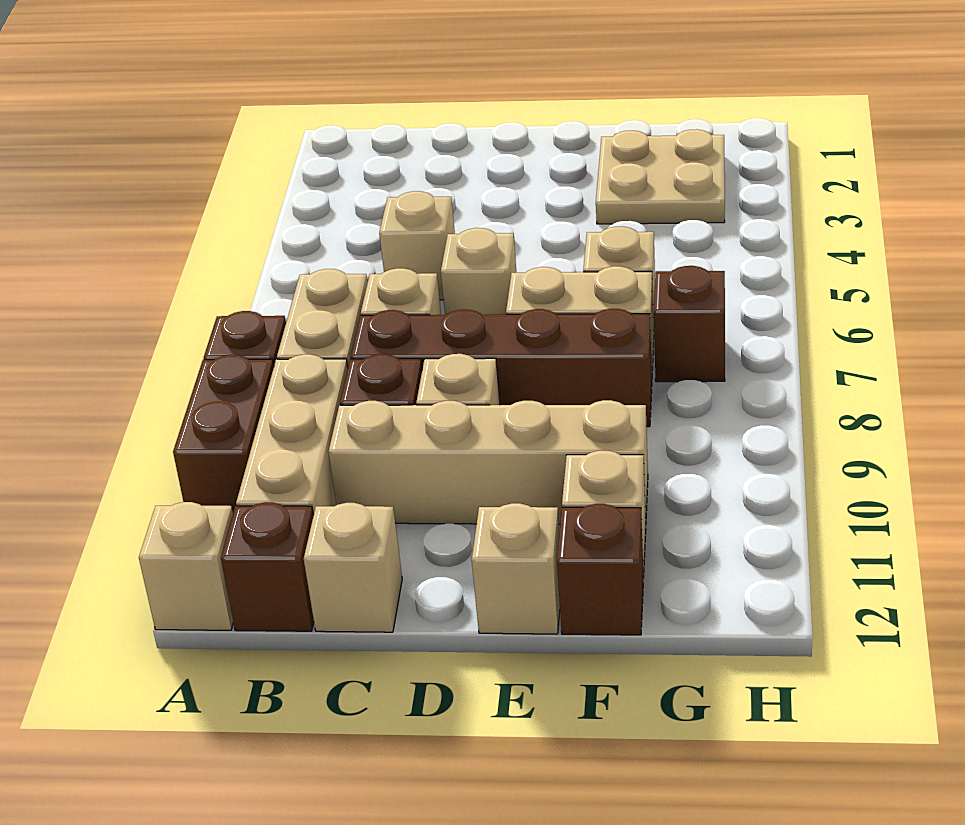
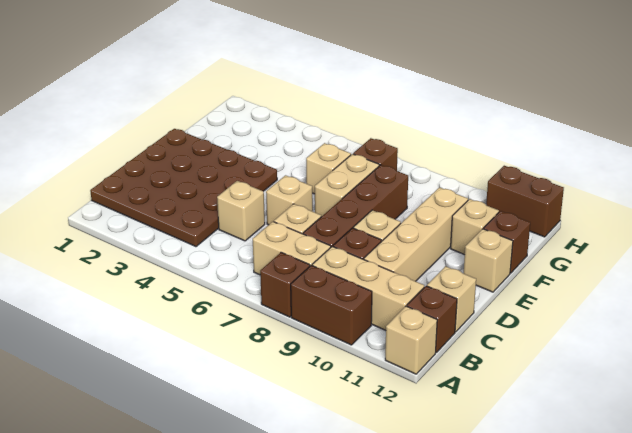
none -> brown 4x4 plate [90,129,277,247]
tan 2x2 plate [596,129,725,224] -> none
none -> brown 1x2 brick [486,166,564,237]

